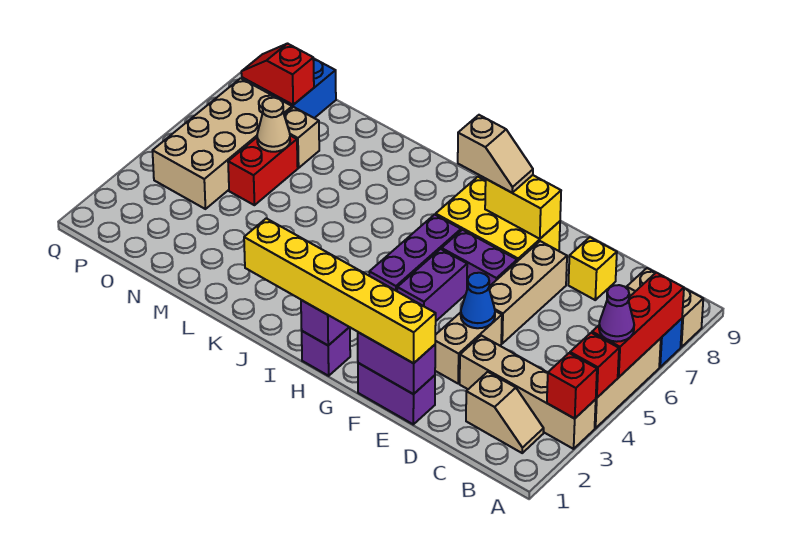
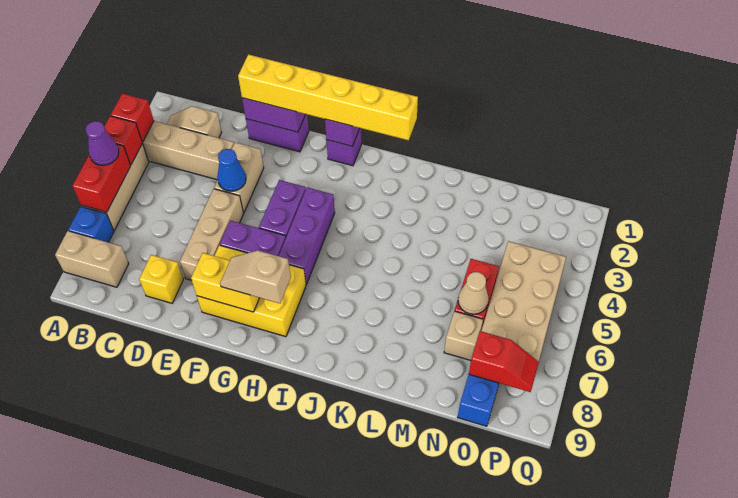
red 1x3 brick [592,273,684,377] -> red 1x2 brick [72,144,131,212]

